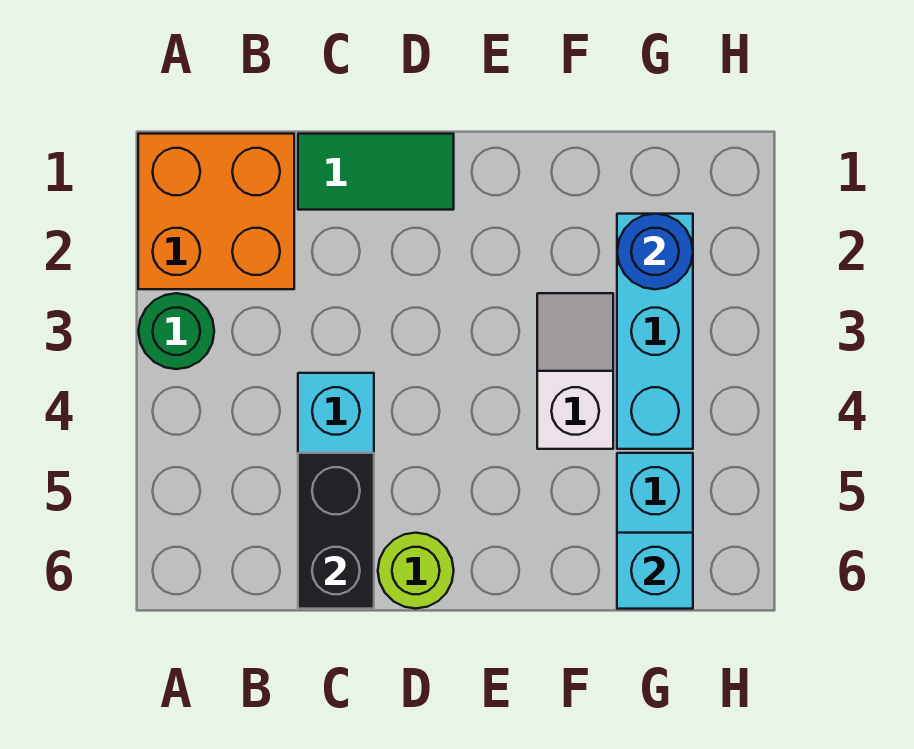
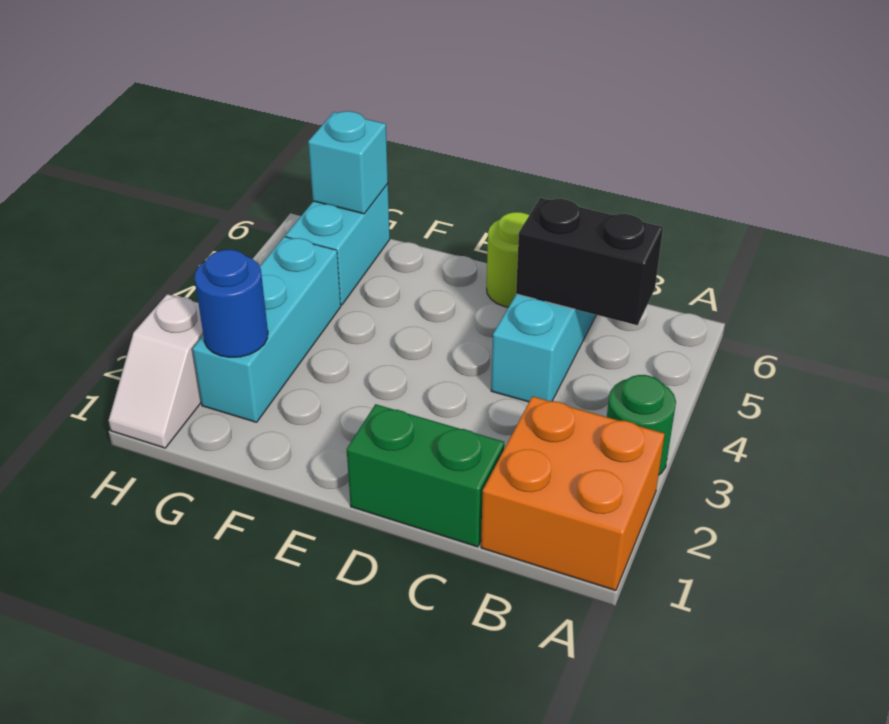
green 1x2 tile [298,134,454,210] -> green 1x2 brick [347,404,504,547]
black 1x2 brick [298,453,374,609] -> black 1x2 brick turned to [516,198,663,325]
white 1x2 slope [537,293,613,449] -> white 1x2 slope moved to [109,294,203,448]

